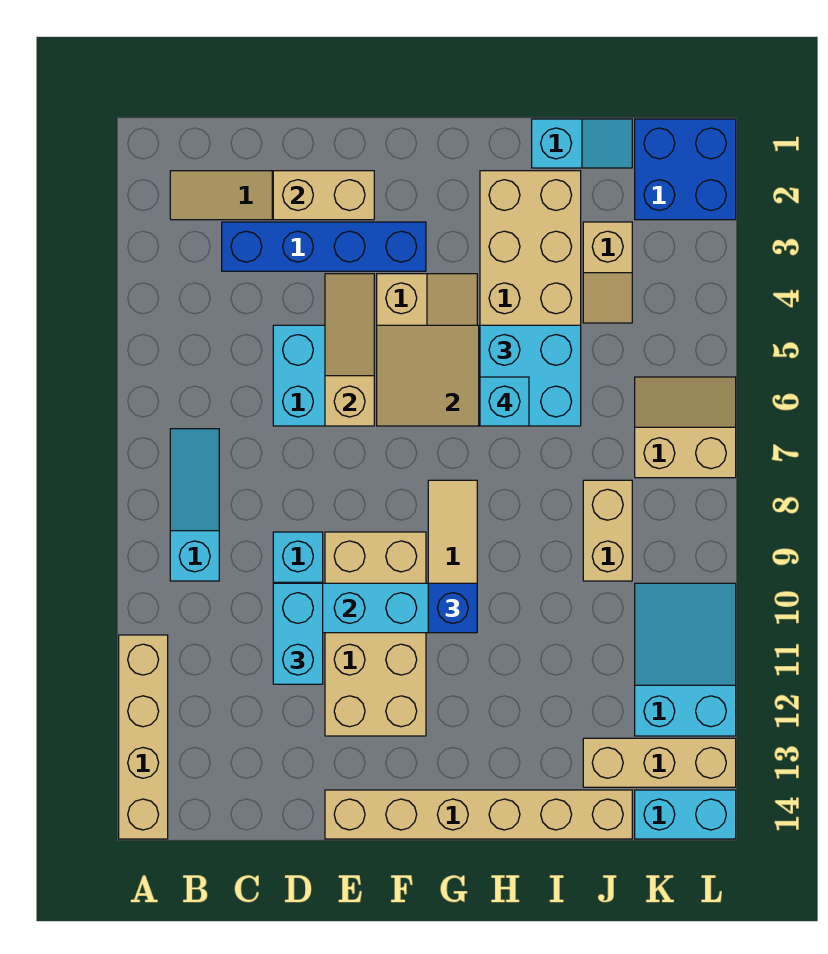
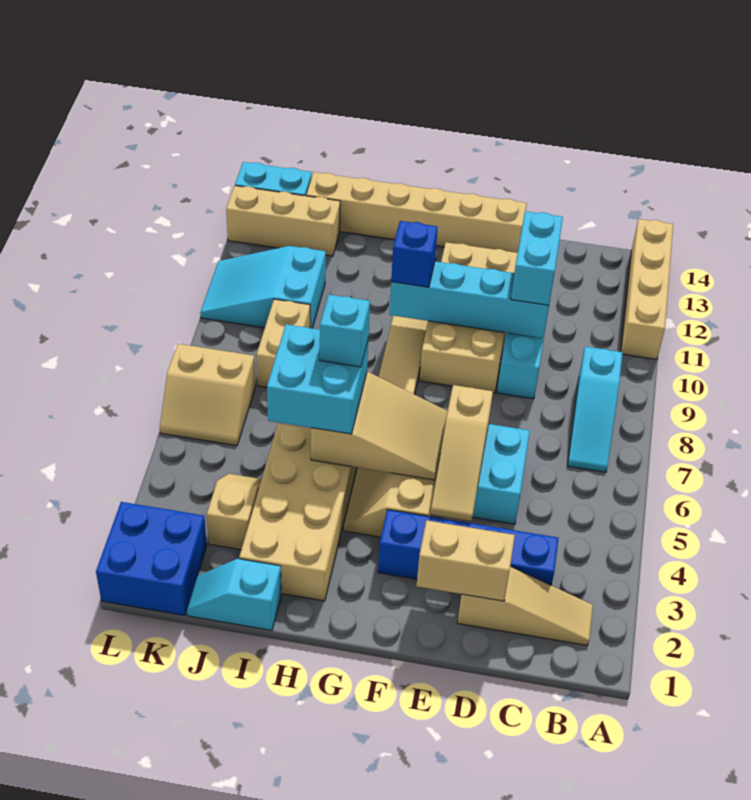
cyan 2x3 slope [635,583,736,736] -> cyan 2x3 slope turned to [200,246,326,328]

